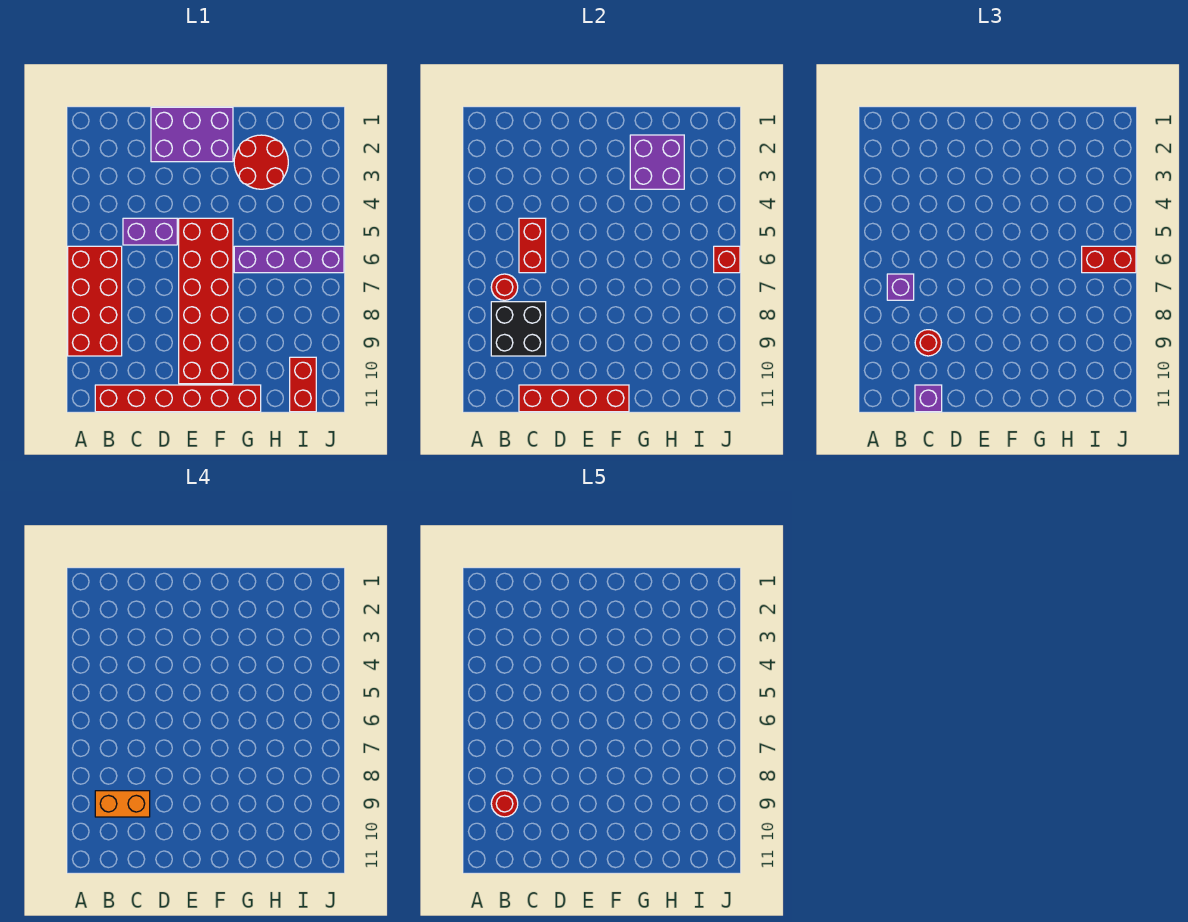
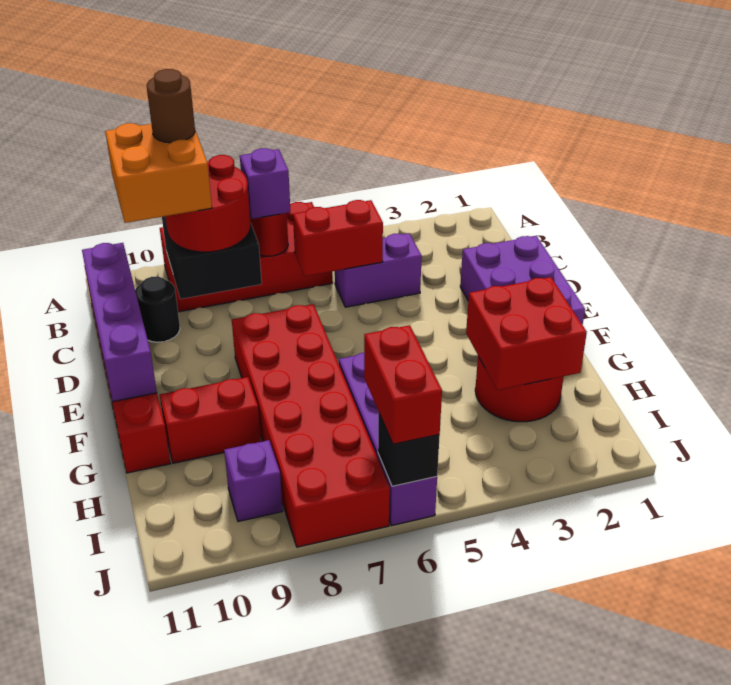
orange 1x2 brick [95,791,150,817] -> orange 2x2 brick [105,123,212,223]
red 1x1 round brick [491,791,518,817] -> brown 1x1 round brick [147,69,195,143]
purple 1x2 brick [123,218,177,245] -> purple 1x2 brick turned to [335,233,422,307]
red 1x1 round brick [915,330,942,356] -> red 2x2 round brick [166,155,251,252]
none -> black 1x1 round brick [135,276,180,342]
red 1x4 brick [519,385,629,412] -> purple 1x4 brick [82,243,157,402]
purple 1x1 brick [915,385,942,412] -> purple 1x1 brick moved to [224,440,283,522]
red 2x6 brick [179,218,233,384] -> red 2x6 brick turned to [232,304,390,547]
purple 2x2 brick [630,135,684,189] -> red 2x2 brick [466,277,587,390]
red 1x2 brick [290,357,316,412] -> red 1x2 brick moved to [160,377,261,463]
red 1x1 brick [714,246,740,273] -> black 1x1 brick [378,414,440,486]

